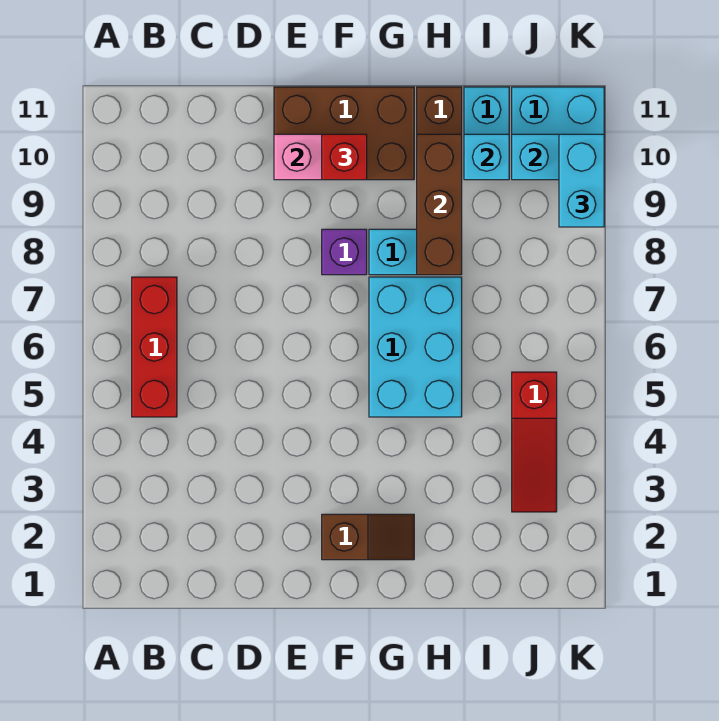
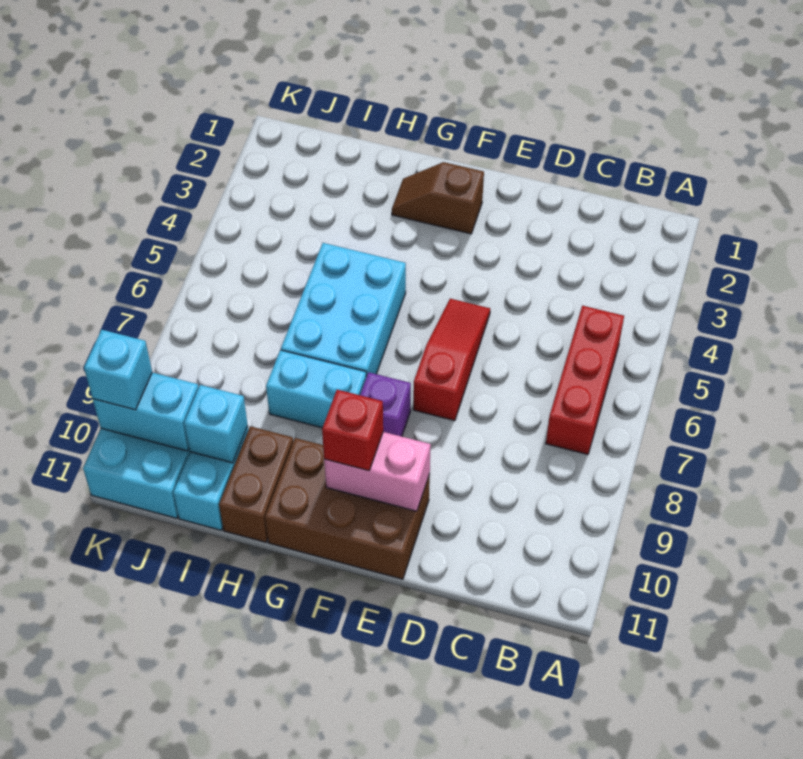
brown 1x3 brick [417,134,462,275] -> none
red 1x3 slope [512,372,557,512] -> red 1x3 slope moved to [413,299,490,421]
cyan 1x2 brick [559,134,604,227] -> cyan 1x1 brick [84,330,152,410]

